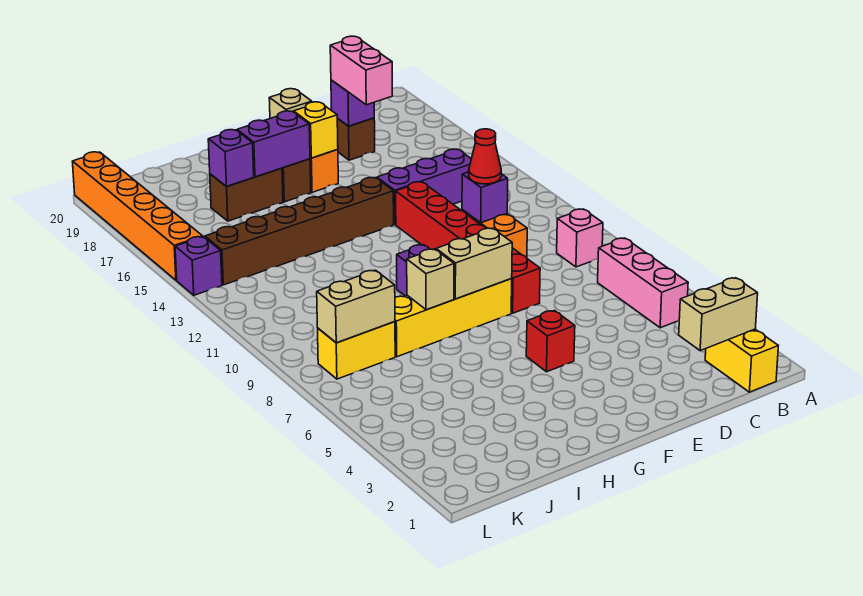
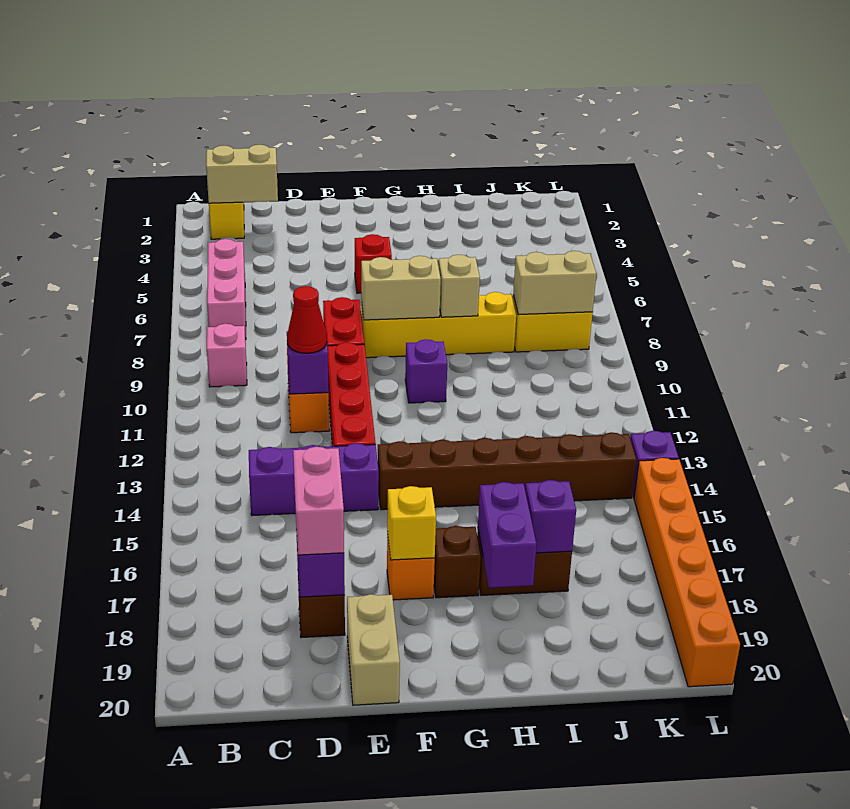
tan 1x1 brick [269,89,312,118] -> tan 1x2 brick [347,594,400,705]
purple 1x2 brick [237,111,310,177] -> purple 1x2 brick turned to [478,482,537,588]

